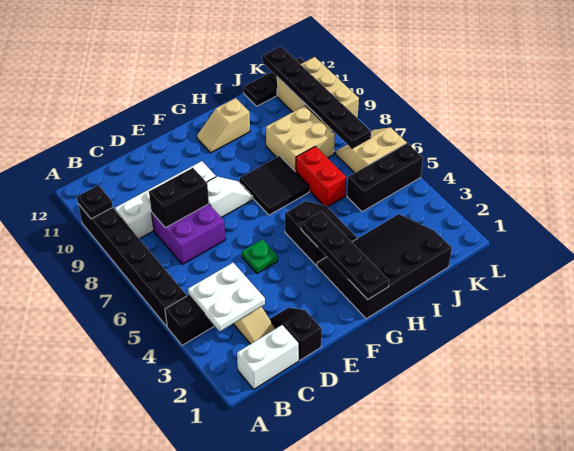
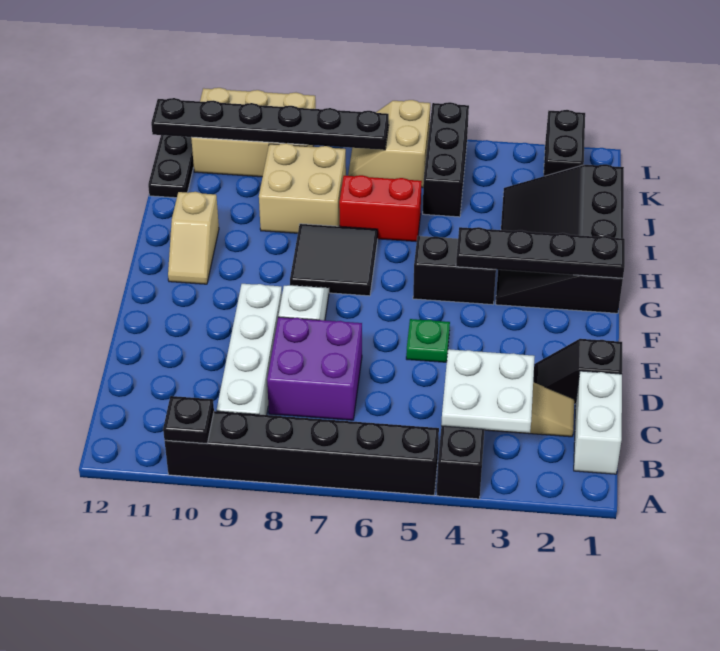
black 1x2 brick [149,168,209,228] -> black 1x2 brick moved to [544,110,585,176]

